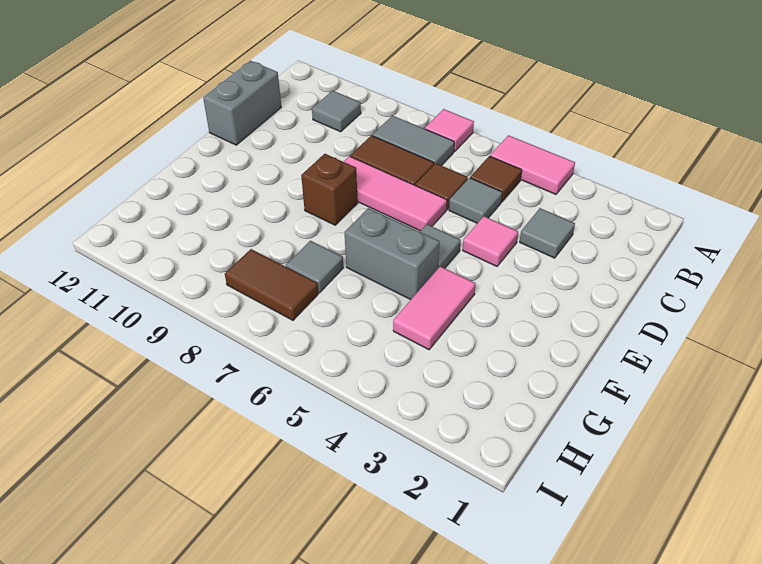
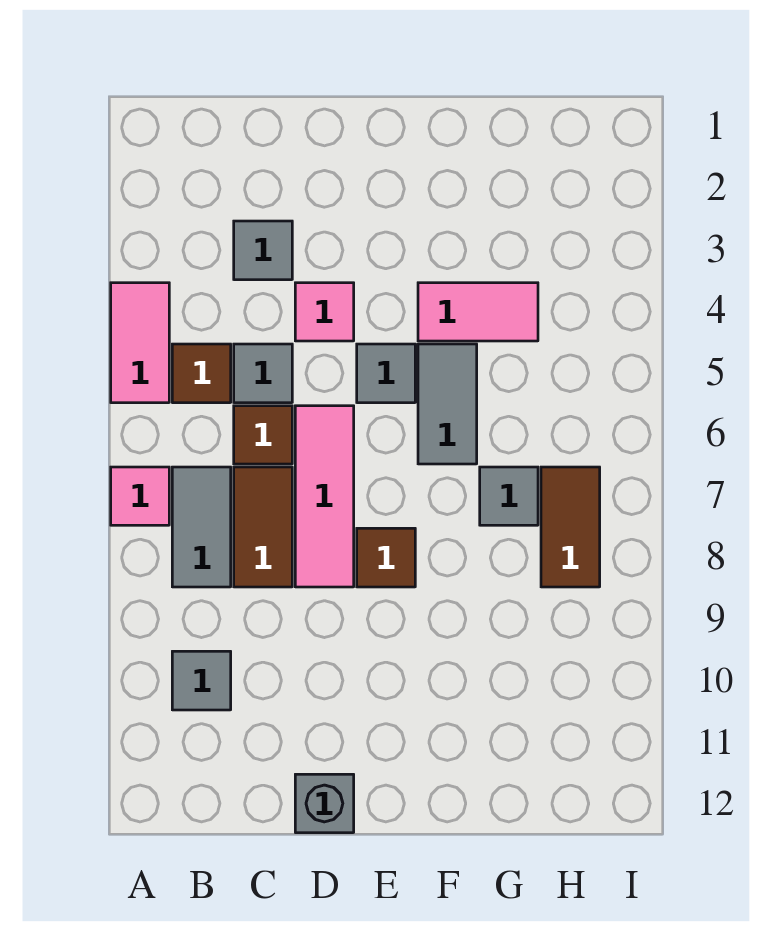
grey 1x2 brick [203,61,281,145] -> grey 1x1 brick [295,774,354,833]
brown 1x1 brick [301,154,358,225] -> brown 1x1 tile [357,528,415,587]
grey 1x2 brick [345,208,439,300] -> grey 1x2 tile [418,344,477,464]

